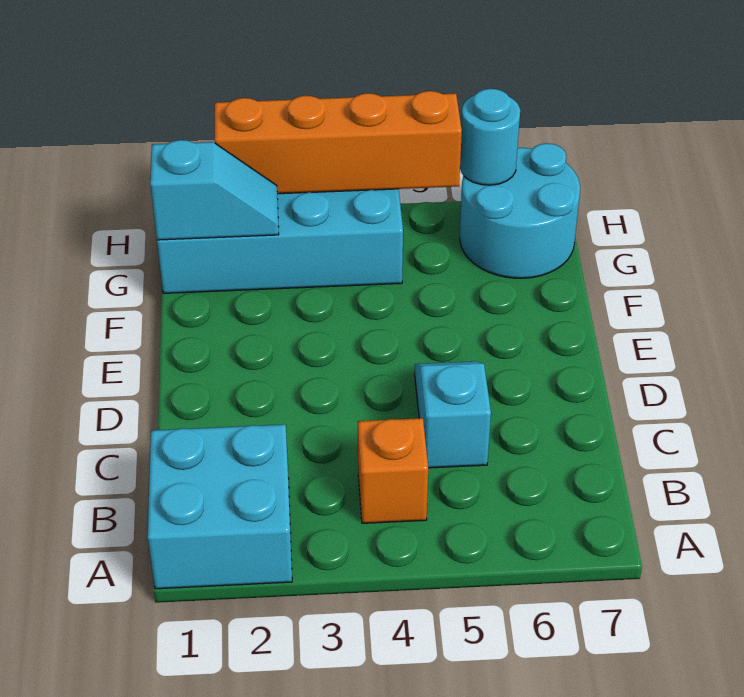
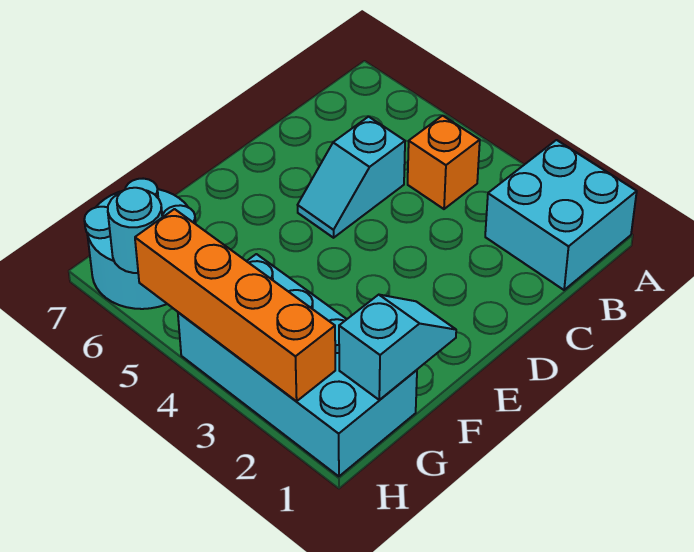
cyan 1x2 slope [150,140,279,240] -> cyan 1x2 slope turned to [339,295,456,400]

